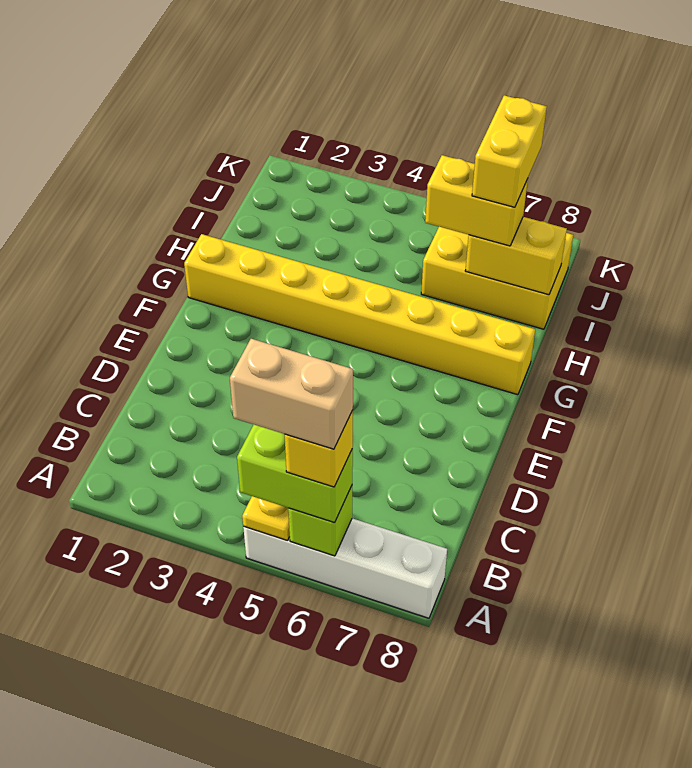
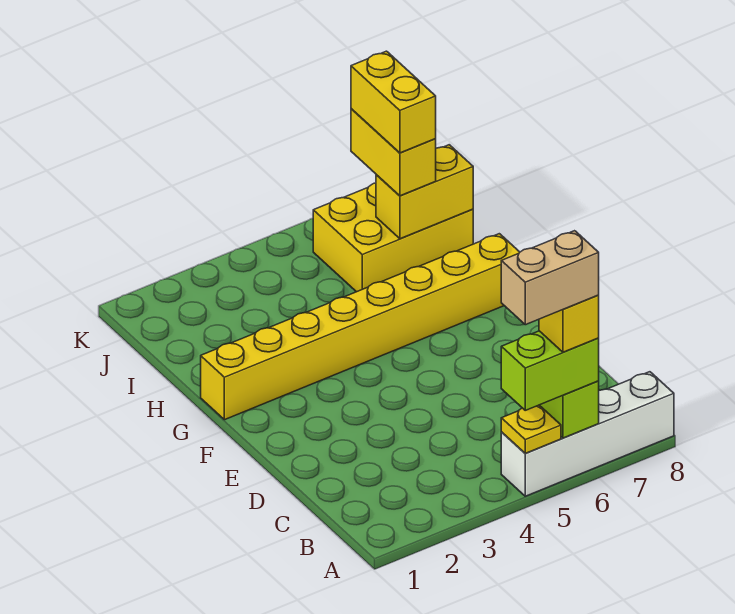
yellow 1x2 brick [425,155,528,246] -> yellow 1x2 brick turned to [351,109,436,196]

